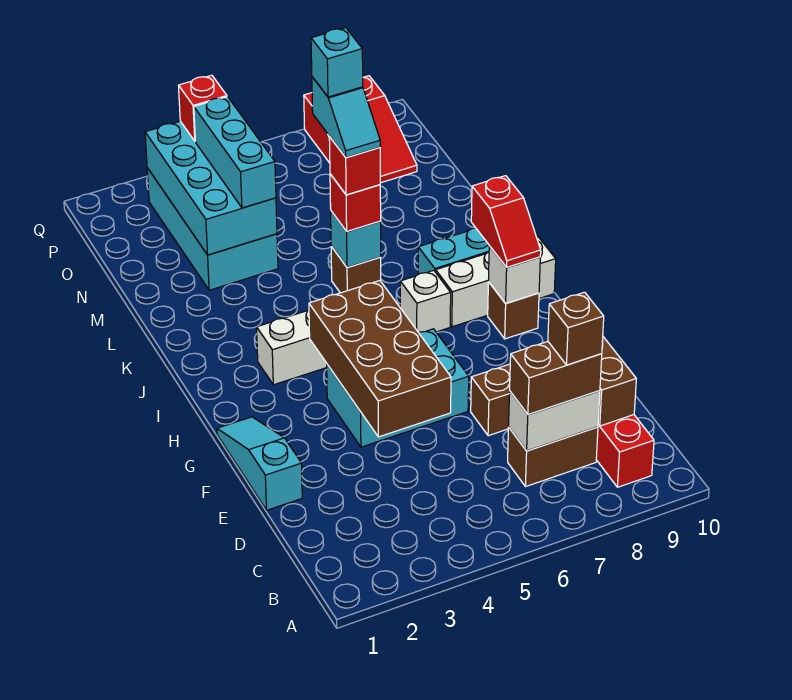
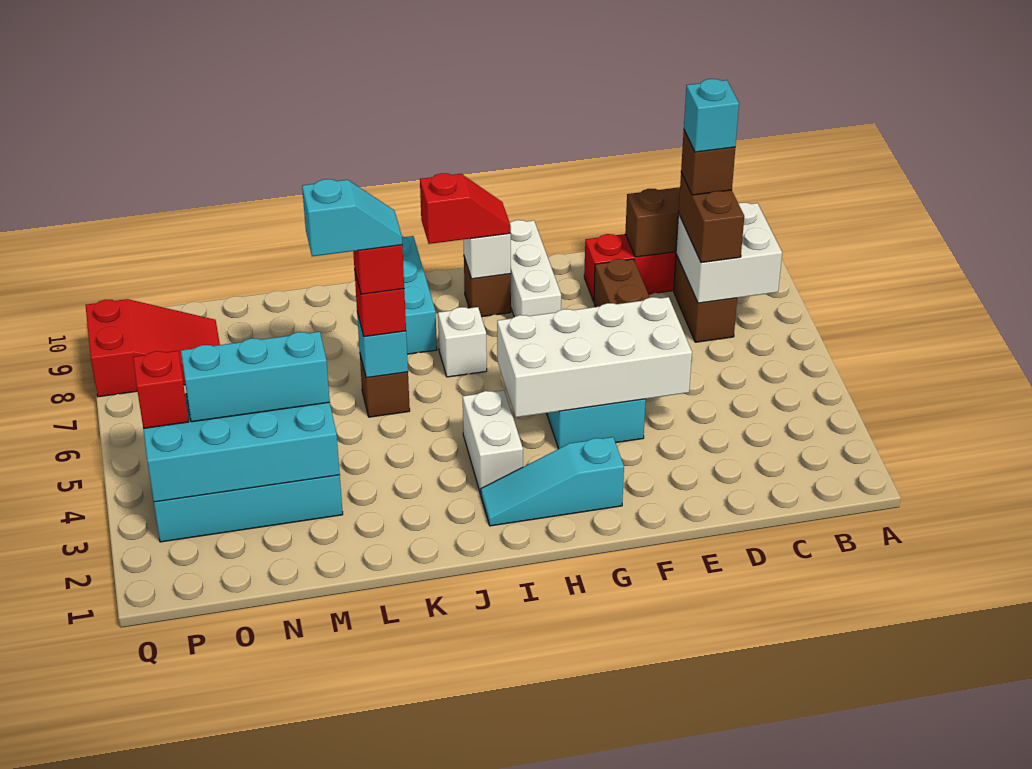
white 1x2 brick [509,391,600,451] -> white 2x2 brick [676,203,782,303]
cyan 1x3 slope [217,417,302,510] -> cyan 1x3 slope moved to [481,437,624,526]
brown 2x4 brick [309,281,451,437] -> white 2x4 brick [497,297,692,417]
white 1x3 brick [436,237,556,327] -> white 1x3 brick moved to [510,220,561,317]
cyan 1x1 brick [311,28,363,97] -> cyan 1x1 brick moved to [684,79,739,152]

